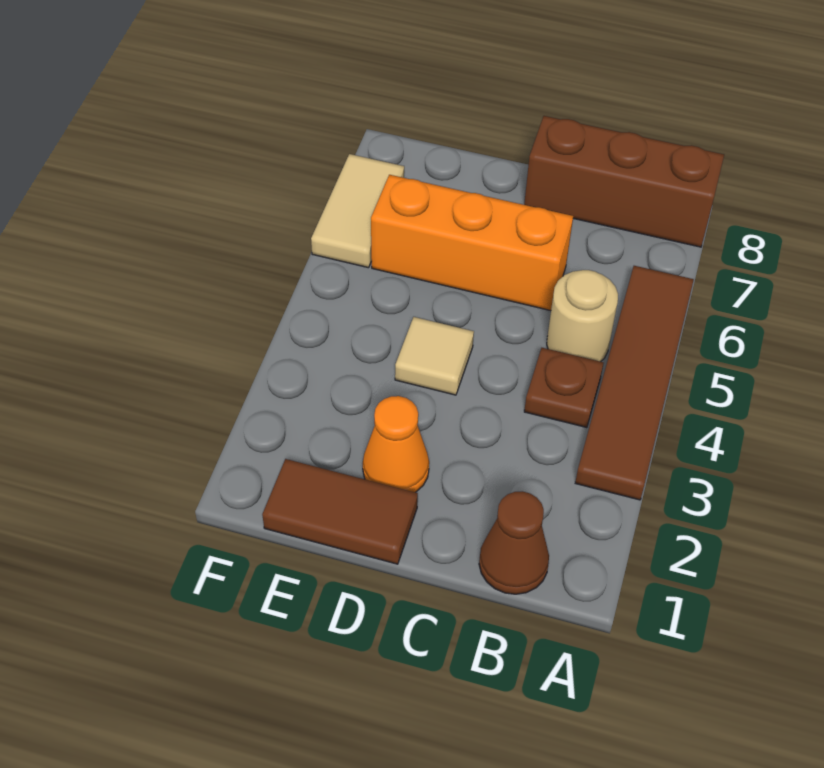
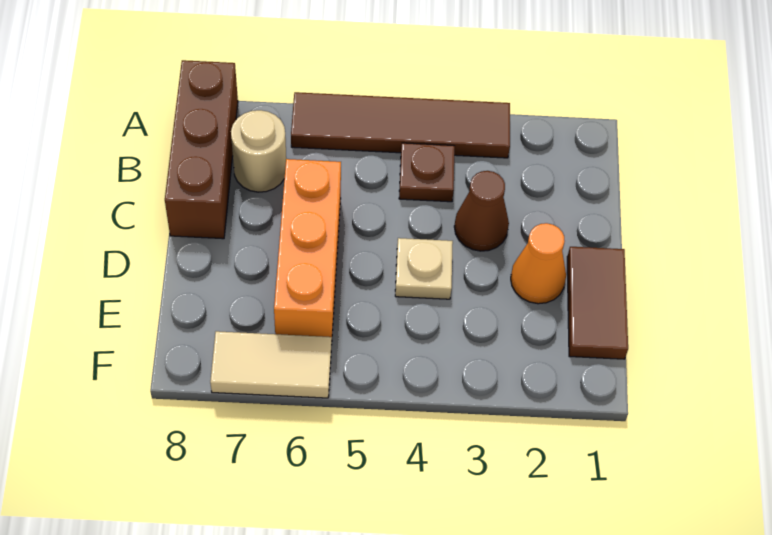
brown 1x1 cone [479,491,549,594] -> brown 1x1 cone moved to [454,171,509,251]
tan 1x1 round brick [547,270,618,362] -> tan 1x1 round brick moved to [231,110,286,192]
tan 1x1 tile [395,317,474,395] -> tan 1x1 plate [395,238,453,299]

